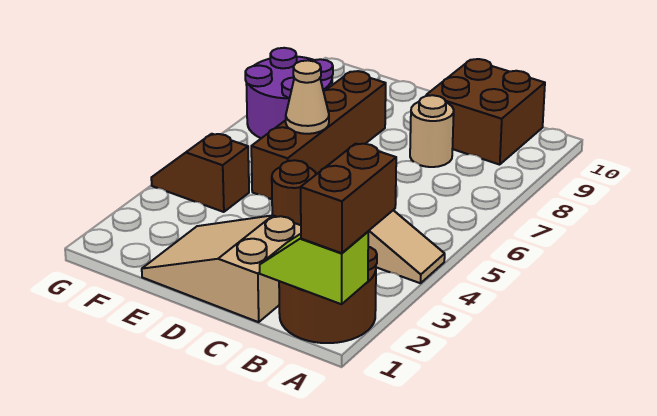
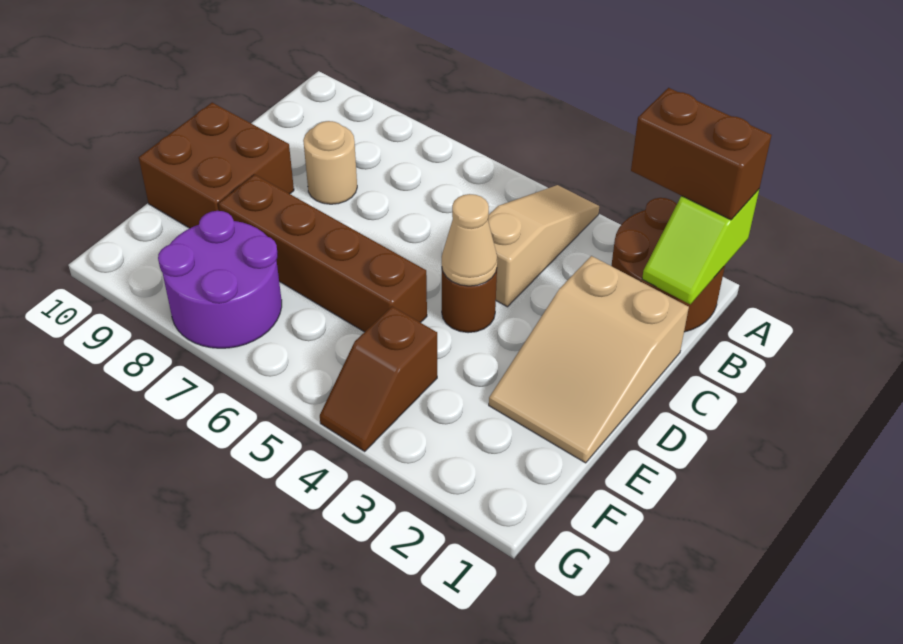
brown 2x2 brick [426,59,545,165] -> brown 2x2 brick moved to [139,103,294,228]
tan 1x1 cone [286,60,329,134] -> tan 1x1 cone moved to [442,194,497,286]

